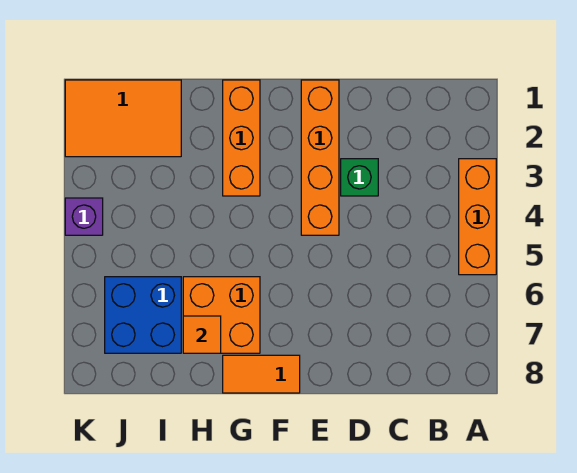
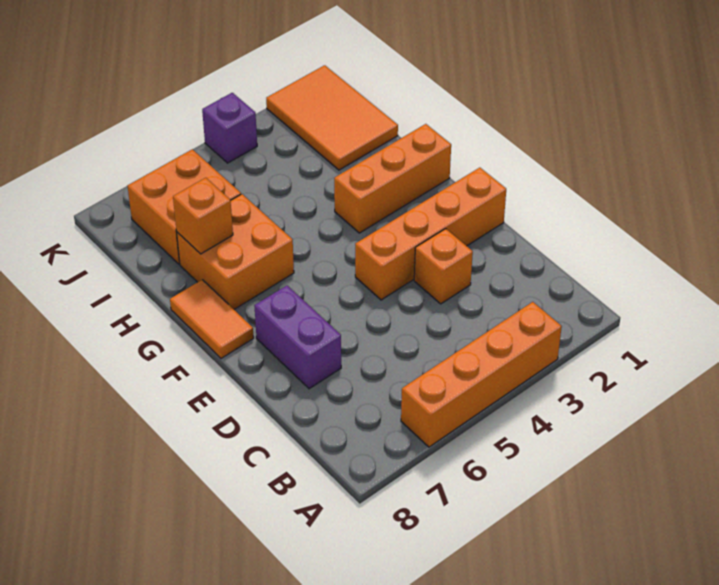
orange 1x3 brick [459,159,496,275] -> orange 1x4 brick [401,302,562,447]
green 1x1 brick [341,159,378,196] -> orange 1x1 brick [414,229,473,304]
none -> purple 1x2 brick [254,286,341,389]
orange 1x1 tile [183,316,221,353] -> orange 1x1 brick [173,178,233,254]
blue 2x2 brick [105,277,181,353] -> orange 2x2 brick [128,149,241,264]

